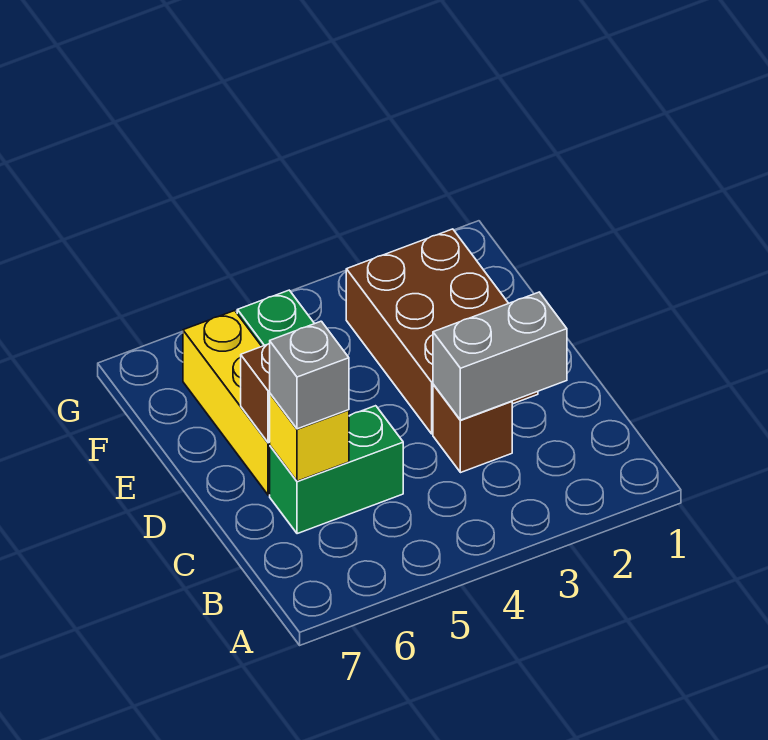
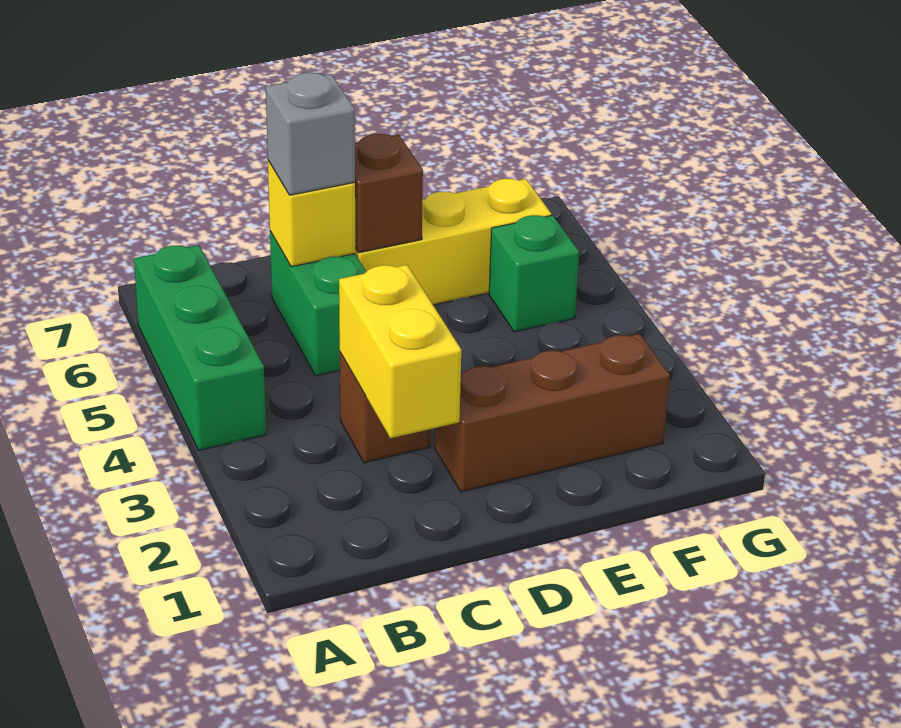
none -> green 1x3 brick [134,245,266,450]
grey 1x2 brick [433,292,567,420] -> yellow 1x2 brick [339,265,461,438]
brown 2x3 brick [346,229,538,434] -> brown 1x3 brick [435,334,670,492]

